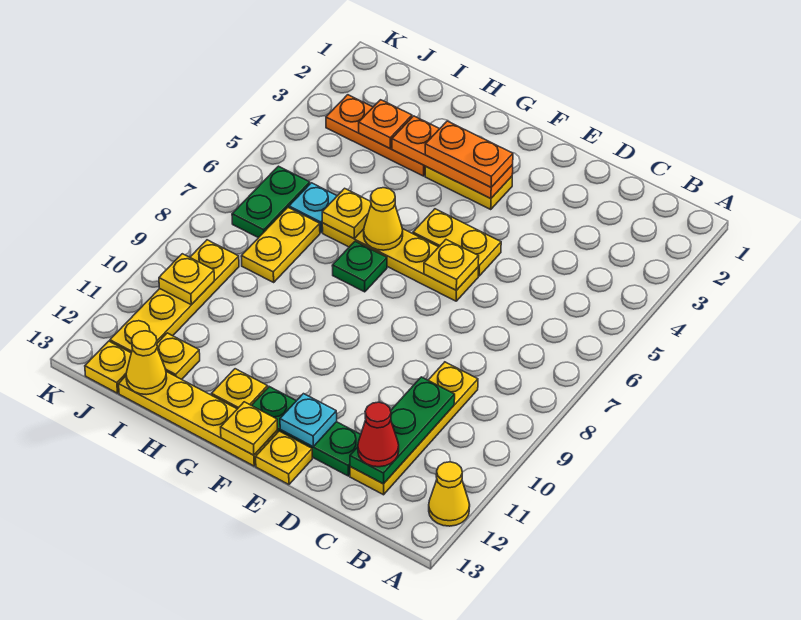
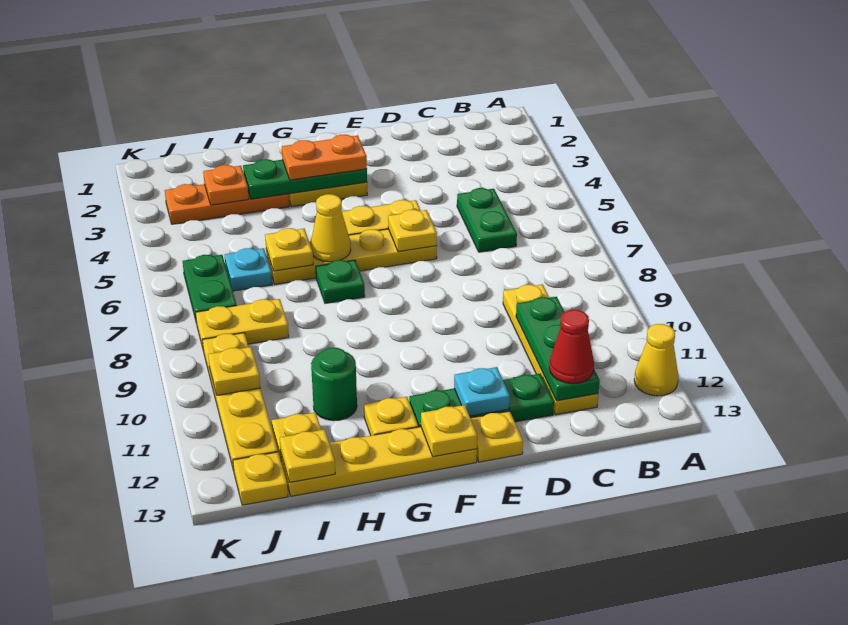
none -> green 1x2 plate [457,188,517,252]
orange 1x3 plate [392,116,513,199] -> green 1x3 plate [243,159,367,199]
none -> green 1x1 round brick [311,348,357,421]
yellow 1x2 plate [241,208,320,282] -> yellow 1x2 plate turned to [196,299,289,348]
yellow 1x1 cone [126,331,167,395] -> yellow 1x1 plate [280,430,335,482]

